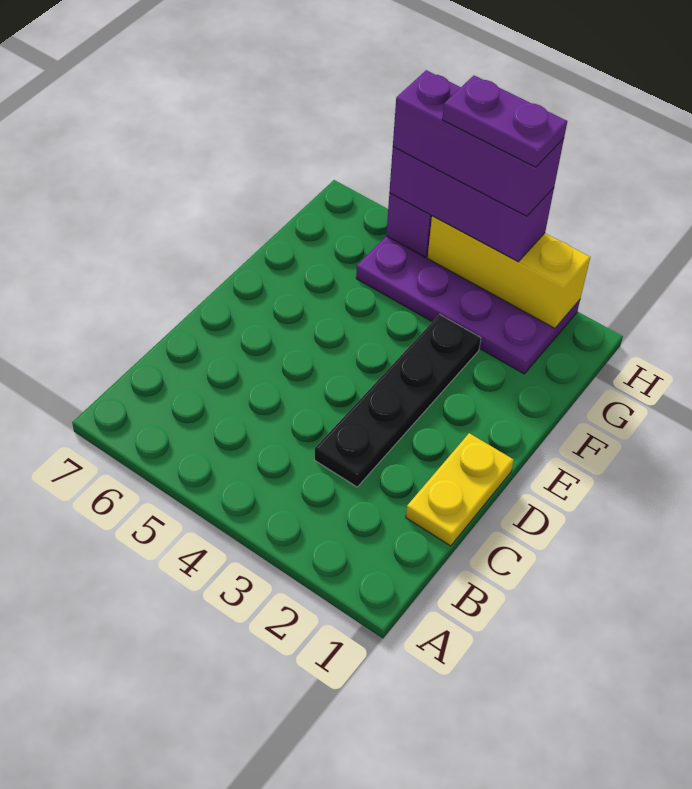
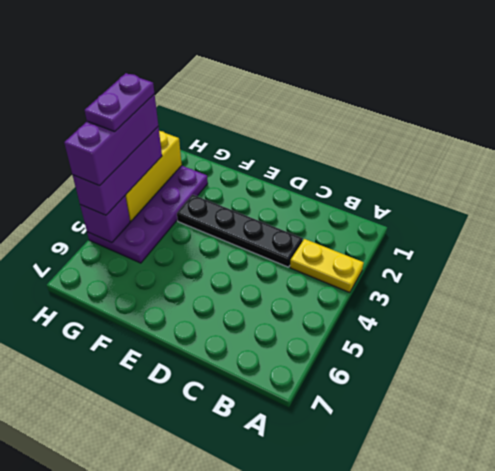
yellow 1x2 plate [406,433,514,546] -> yellow 1x2 plate moved to [290,239,364,293]

